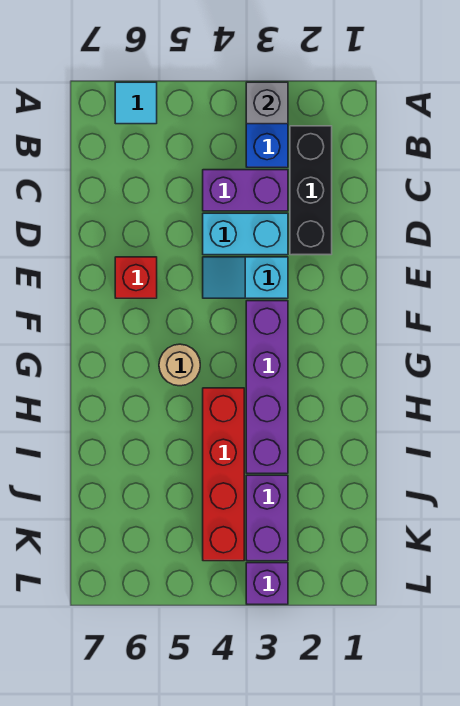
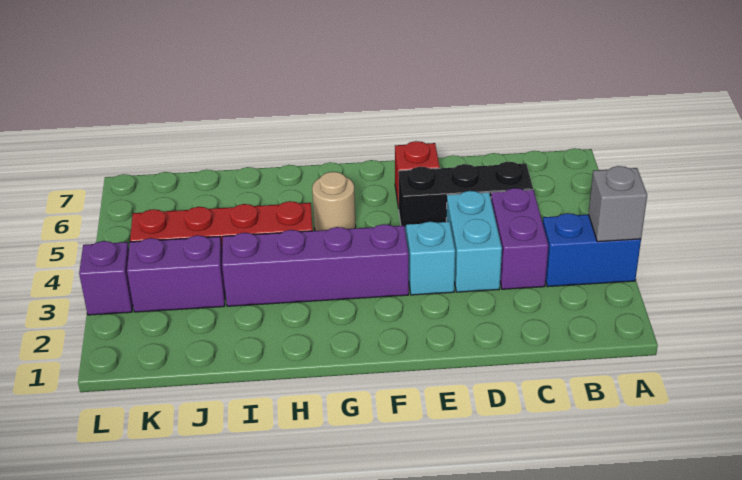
cyan 1x1 tile [115,82,157,124] -> none
black 1x3 brick [290,126,332,255] -> black 1x3 brick moved to [399,162,533,226]

